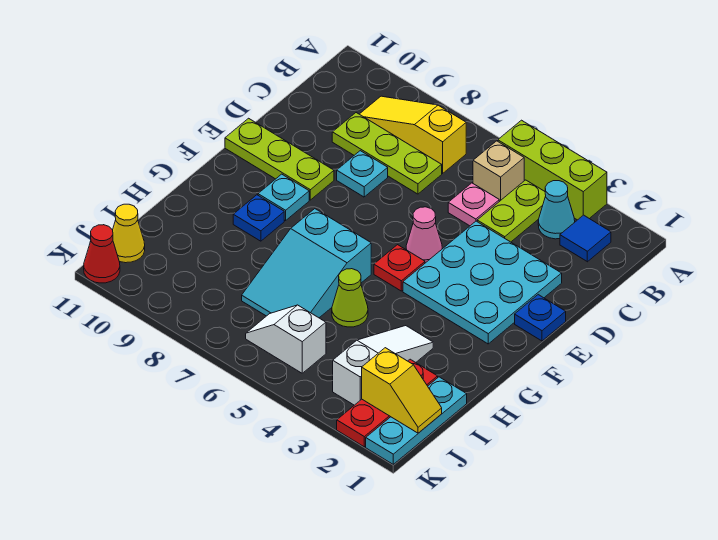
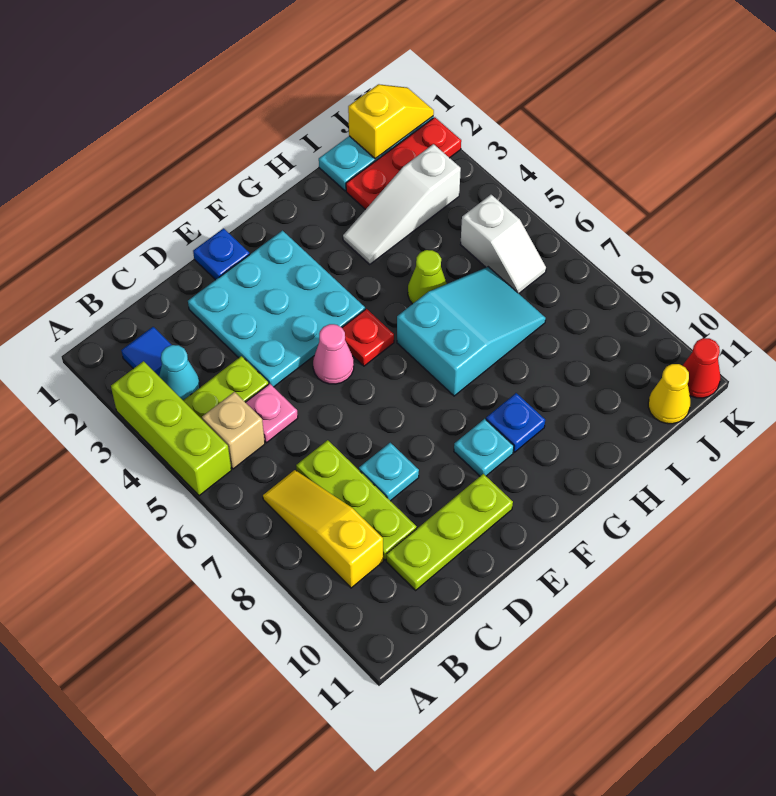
yellow 1x3 slope [360,96,466,173] -> yellow 1x3 slope turned to [263,470,383,588]
lime 1x3 plate [225,118,334,200] -> lime 1x3 plate turned to [386,474,513,590]
yellow 1x2 slope [362,348,442,433] -> yellow 1x2 slope turned to [348,84,434,159]

